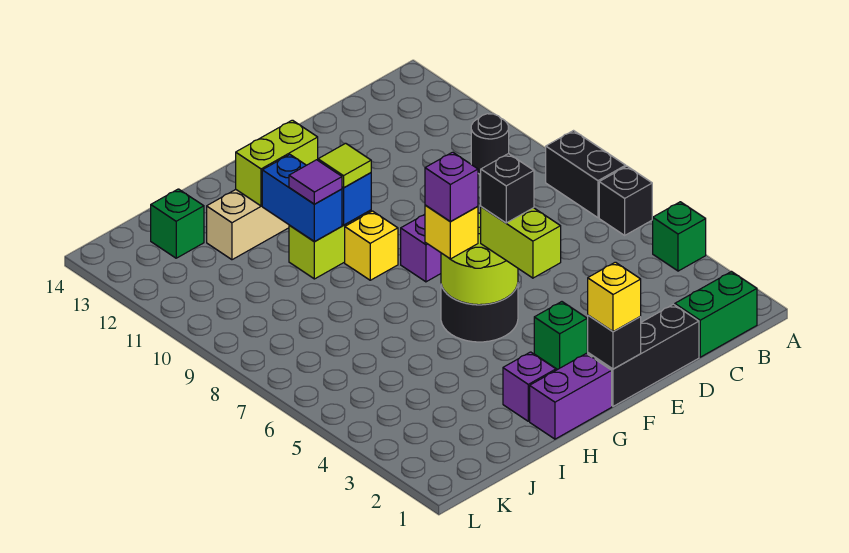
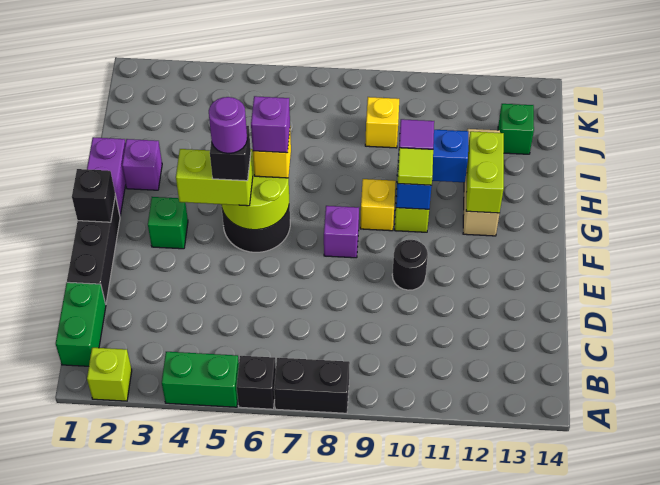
none -> lime 1x1 brick [87,348,132,401]
green 1x1 brick [652,202,706,271] -> green 1x2 brick [162,352,239,407]
black 1x1 round brick [471,114,509,175] -> black 1x1 round brick moved to [392,240,428,290]
yellow 1x1 brick [588,262,641,332] -> yellow 1x1 brick moved to [365,97,399,148]
none -> purple 1x1 round brick [209,97,247,153]

